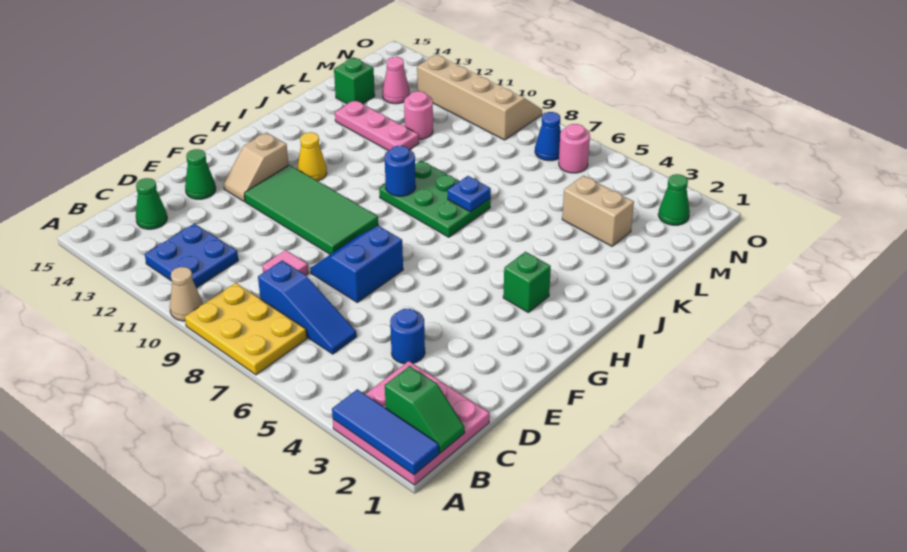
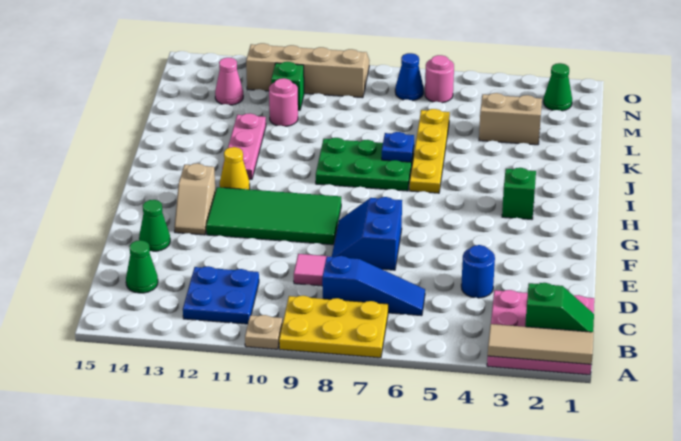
blue 1x3 tile [332,389,439,475] -> tan 1x3 tile [488,324,594,364]
tan 1x1 cone [170,267,203,321] -> tan 1x1 plate [245,315,282,349]
none -> yellow 1x4 plate [409,109,450,193]
blue 1x1 round brick [385,146,416,196] -> none
pink 1x3 plate [335,100,419,151] -> pink 1x3 plate turned to [222,113,266,179]
green 1x1 brick [334,57,375,104] -> green 1x1 brick moved to [271,62,304,110]

